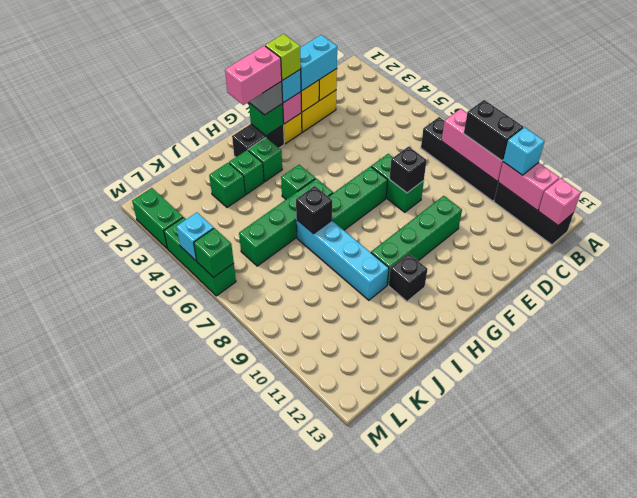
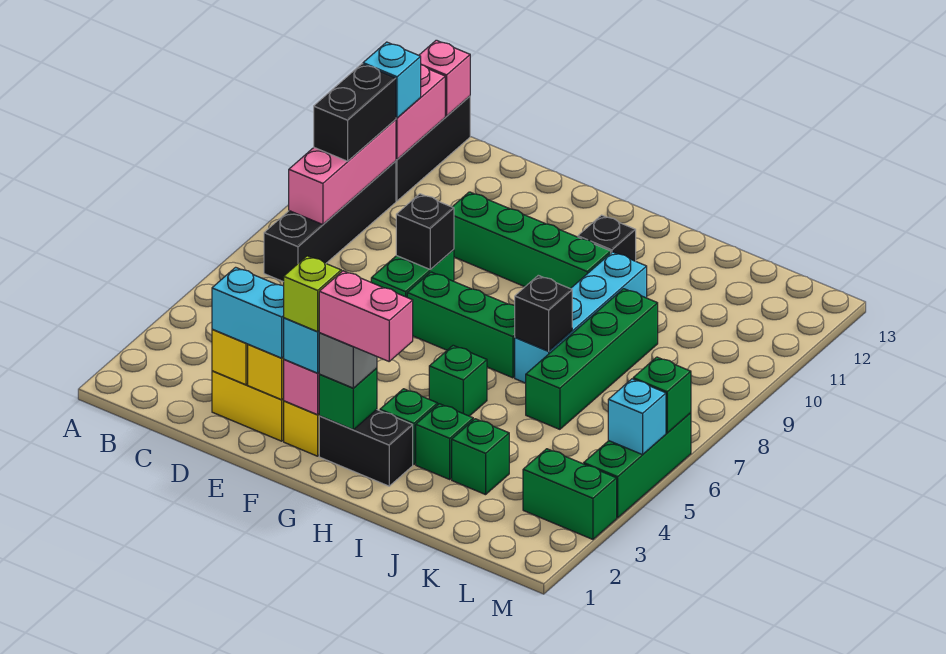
green 1x4 brick [239,179,333,266] -> green 1x4 brick turned to [526,289,658,429]
green 1x2 brick [132,188,183,249] -> green 1x2 brick turned to [523,449,617,539]

